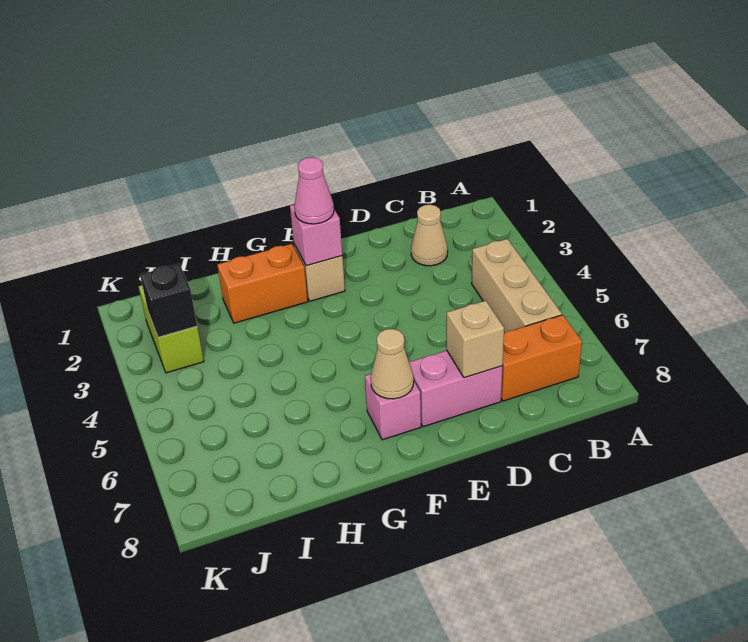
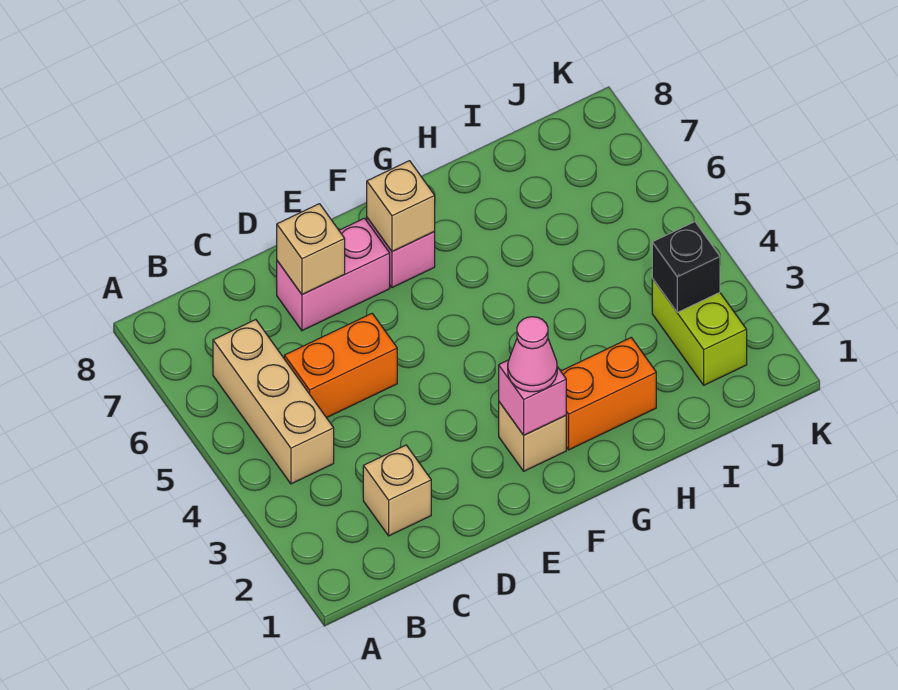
orange 1x2 brick [501,315,582,401] -> orange 1x2 brick moved to [284,314,397,418]
tan 1x1 cone [411,205,448,266] -> tan 1x1 brick [363,445,431,536]
tan 1x1 cone [371,329,414,399] -> tan 1x1 brick [367,161,435,252]

